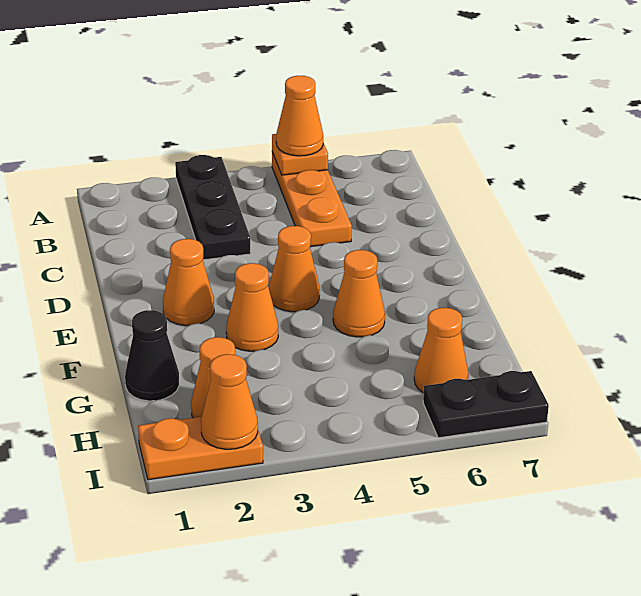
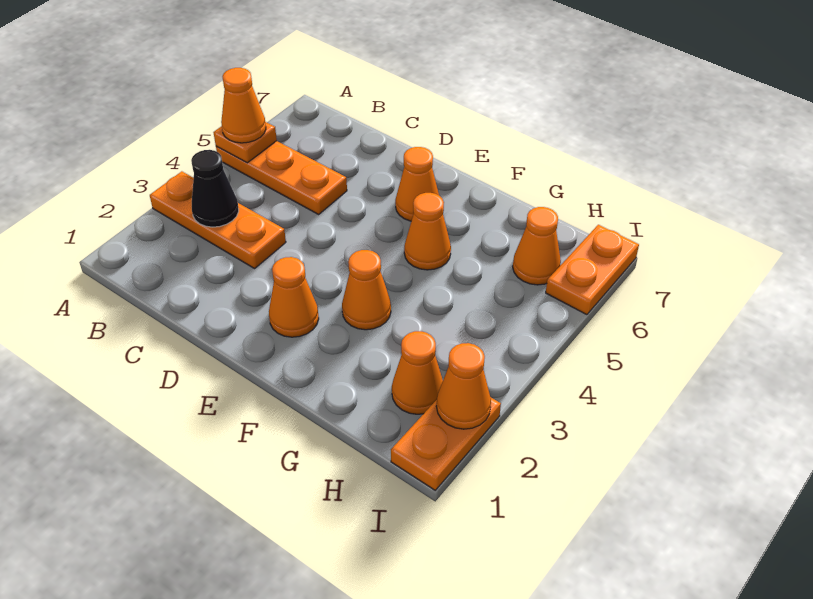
black 1x3 plate [175,155,251,260] -> orange 1x3 plate [150,171,286,268]
orange 1x1 cone [269,226,320,312] -> orange 1x1 cone moved to [395,147,439,221]
black 1x1 cone [125,310,179,401] -> black 1x1 cone moved to [191,150,239,227]
black 1x2 plate [423,371,549,438] -> orange 1x2 plate [546,225,639,315]

